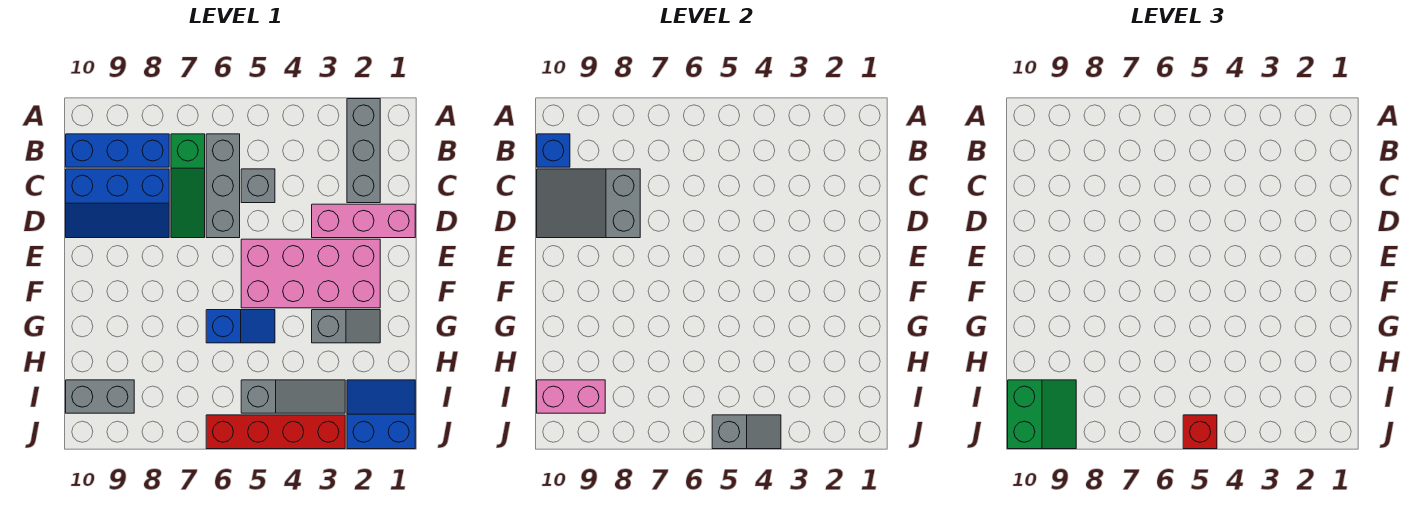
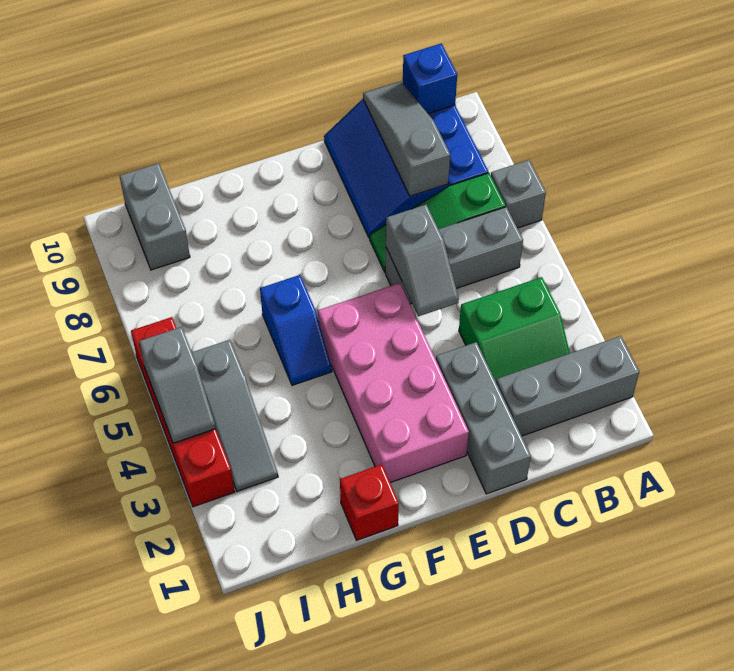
grey 1x1 brick [241,169,275,203] -> grey 1x1 brick moved to [491,160,546,228]
grey 2x3 slope [537,169,640,238] -> grey 1x3 slope [363,81,450,196]
pink 1x3 brick [312,204,415,238] -> grey 1x3 brick [436,342,531,494]
grey 1x2 slope [312,310,380,343] -> grey 1x2 slope moved to [386,205,459,316]
blue 2x2 slope [347,380,415,449] -> none
pink 1x2 brick [537,380,605,413] -> none
green 2x2 slope [1008,380,1076,449] -> green 2x2 slope moved to [459,277,570,382]
red 1x1 brick [1183,415,1217,449] -> red 1x1 brick moved to [340,464,399,540]

